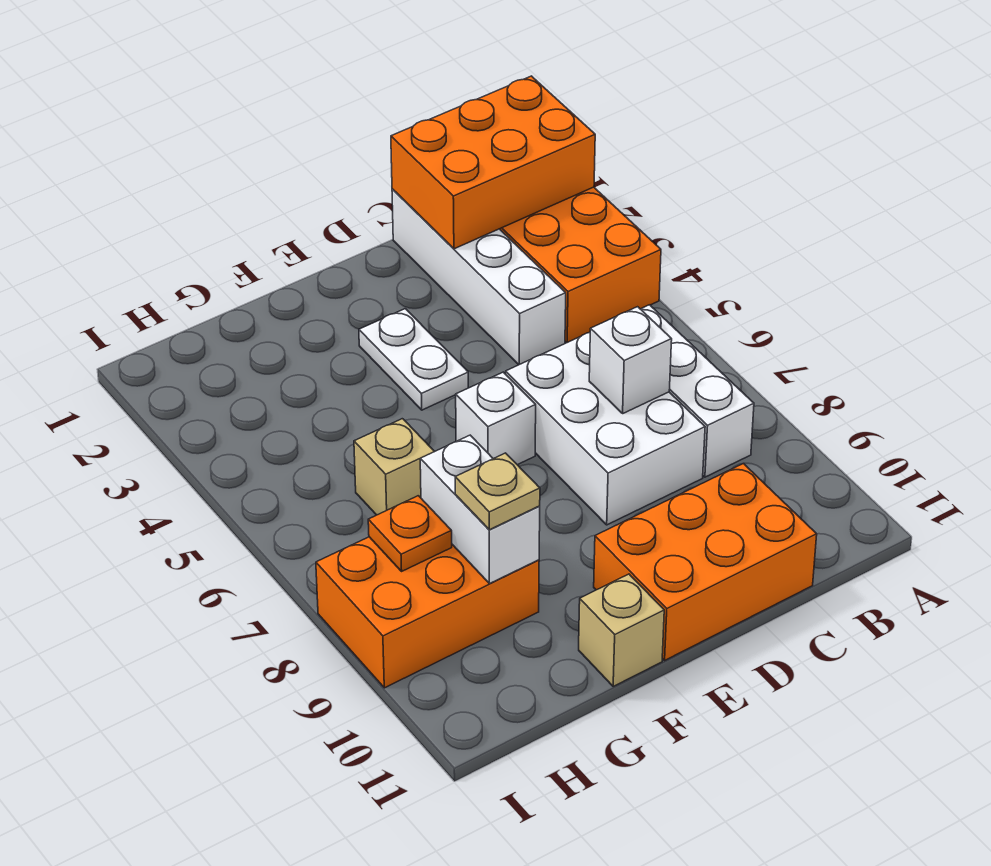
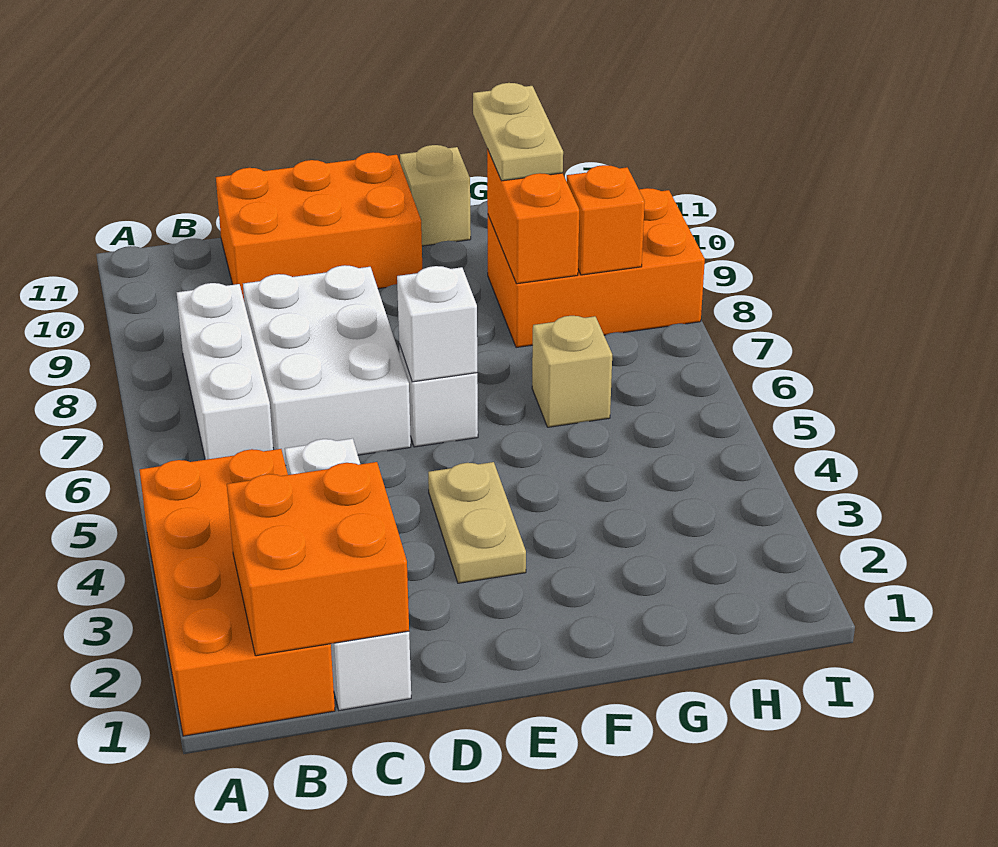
orange 2x3 brick [391,76,595,249] -> orange 2x2 brick [227,462,409,656]
white 1x1 brick [589,307,672,413] -> white 1x1 brick moved to [397,266,477,382]
white 1x2 plate [359,309,468,410] -> tan 1x2 plate [428,462,526,583]
white 1x2 brick [420,435,540,584] -> orange 1x2 brick [487,149,579,284]
tan 1x1 plate [455,453,540,530] -> tan 1x2 plate [473,83,563,181]
orange 1x1 plate [368,496,452,571] -> orange 1x1 brick [567,165,645,275]

